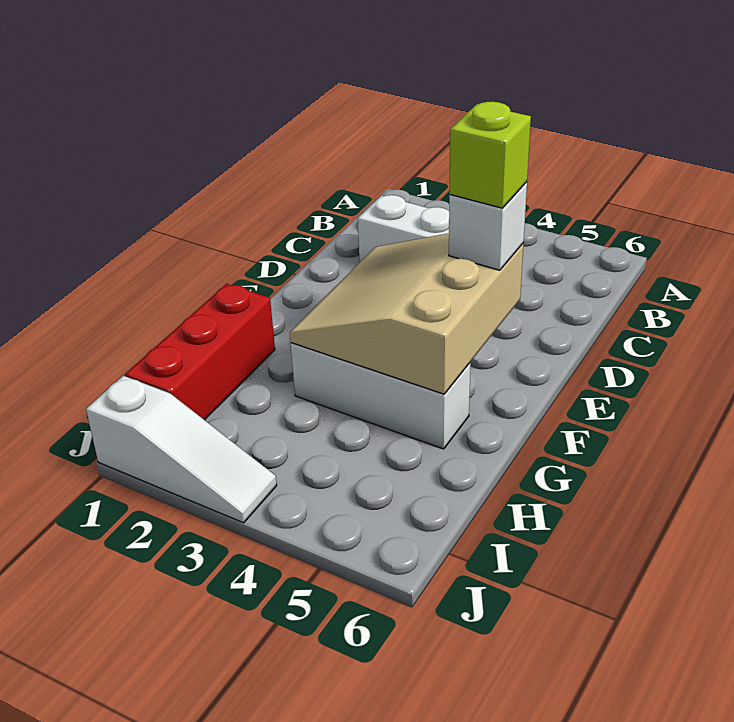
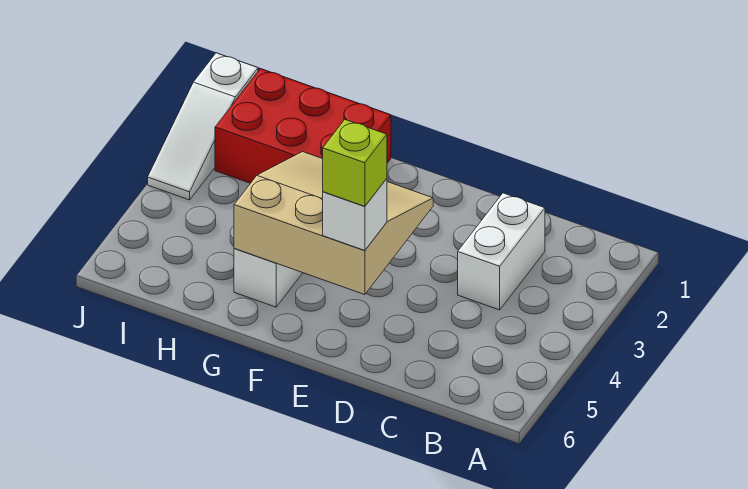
red 1x3 brick [125,284,275,420] -> red 2x3 brick [215,69,391,183]

